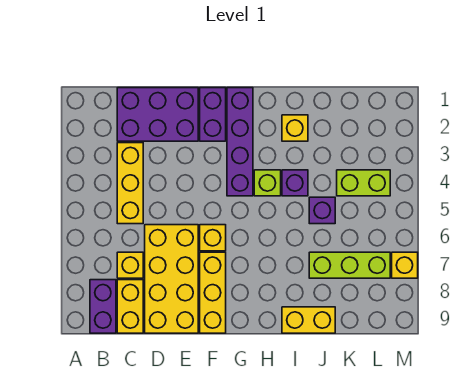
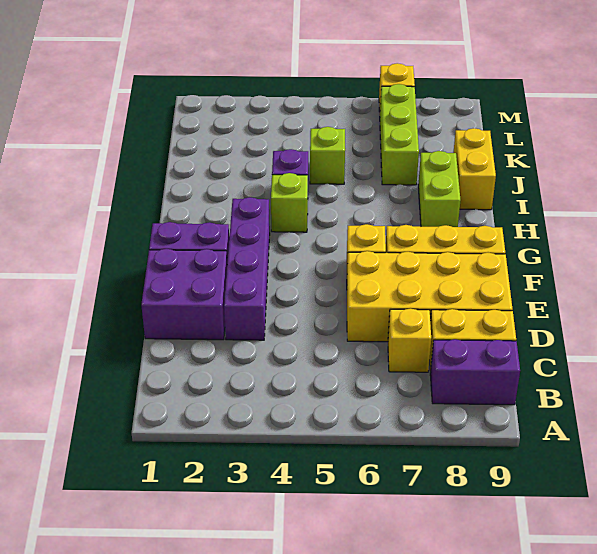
purple 2x3 brick [117,88,198,141] -> purple 2x2 brick [141,249,227,340]
yellow 1x3 brick [117,143,143,224] -> none
purple 1x4 brick [227,88,253,196] -> purple 1x4 brick turned to [224,197,270,340]
yellow 1x1 brick [282,115,308,141] -> none
purple 1x1 brick [309,197,335,224] -> lime 1x1 brick [310,127,345,184]
lime 1x2 brick [337,170,390,196] -> lime 1x2 brick moved to [418,151,460,227]

